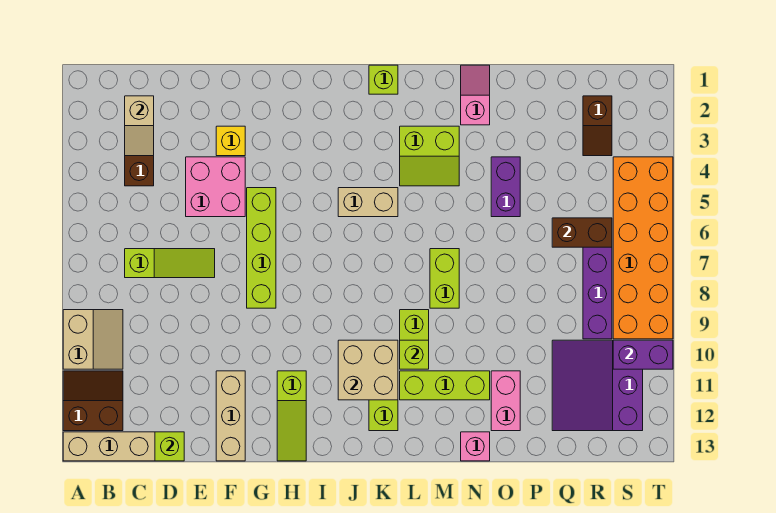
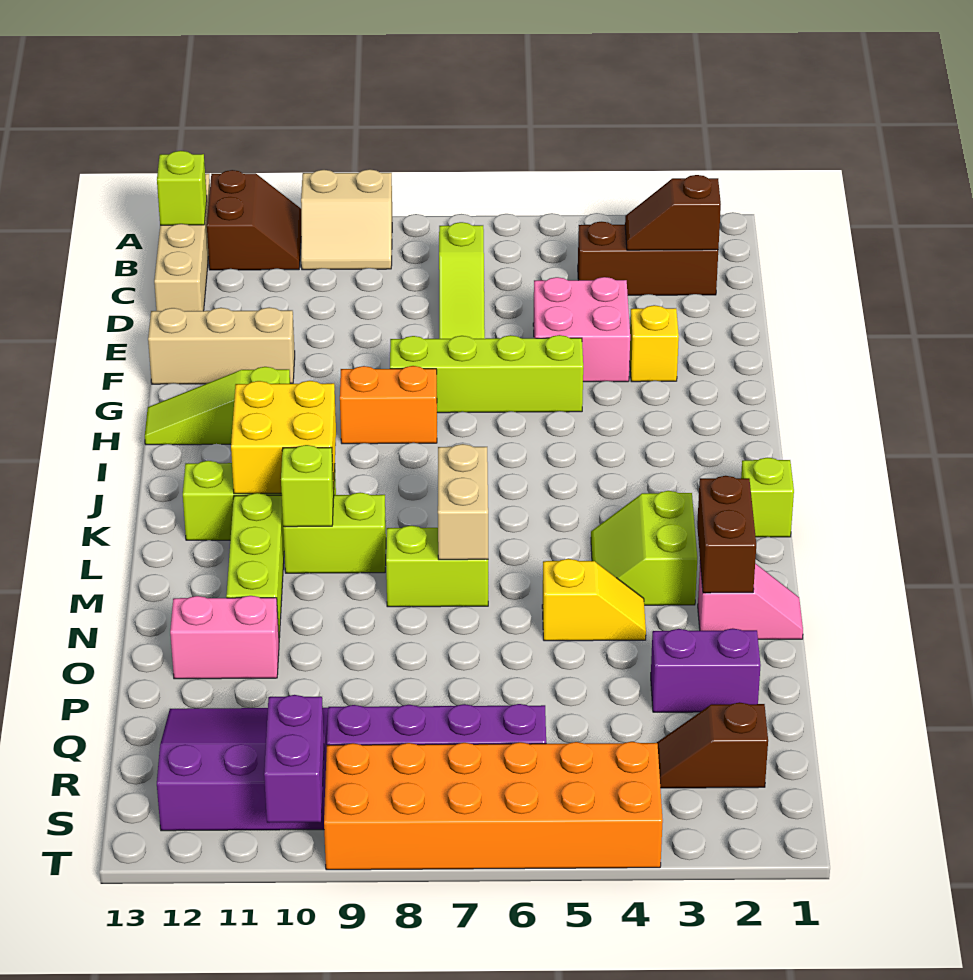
tan 1x2 slope [125,96,154,156] -> brown 1x2 slope [625,175,721,250]
lime 1x1 brick [155,432,184,461] -> lime 1x1 brick moved to [157,151,207,225]
none -> orange 1x2 brick [340,366,437,444]
tan 1x2 brick [338,188,398,217] -> tan 1x2 brick moved to [438,444,488,560]
tan 2x2 brick [338,340,398,400] -> yellow 2x2 brick [231,381,336,494]
none -> yellow 1x2 slope [542,559,646,641]
pink 1x1 brick [461,432,490,461] -> none
purple 1x2 brick [491,157,520,217] -> purple 1x2 brick moved to [651,628,761,712]
brown 1x2 brick [552,218,612,247] -> brown 1x2 brick moved to [697,476,756,593]

